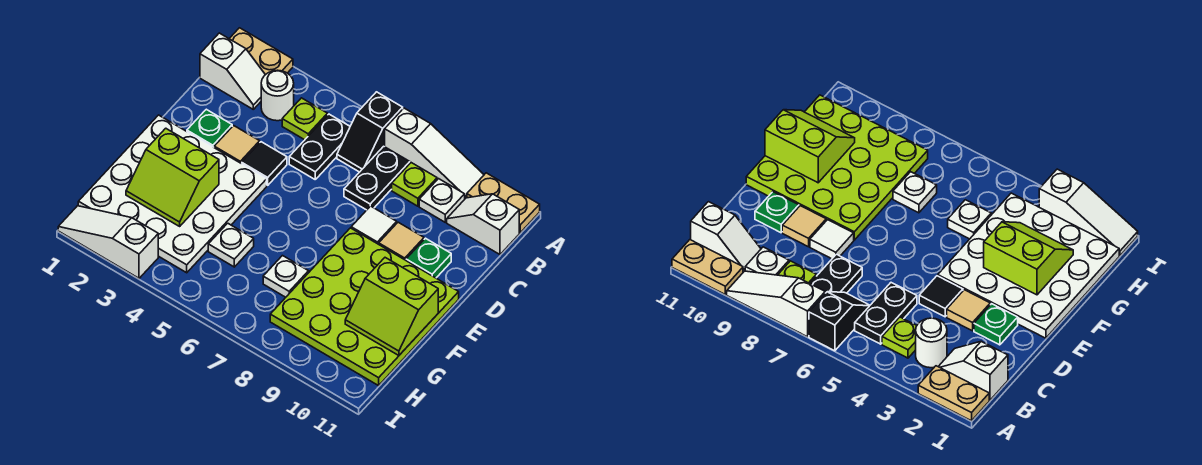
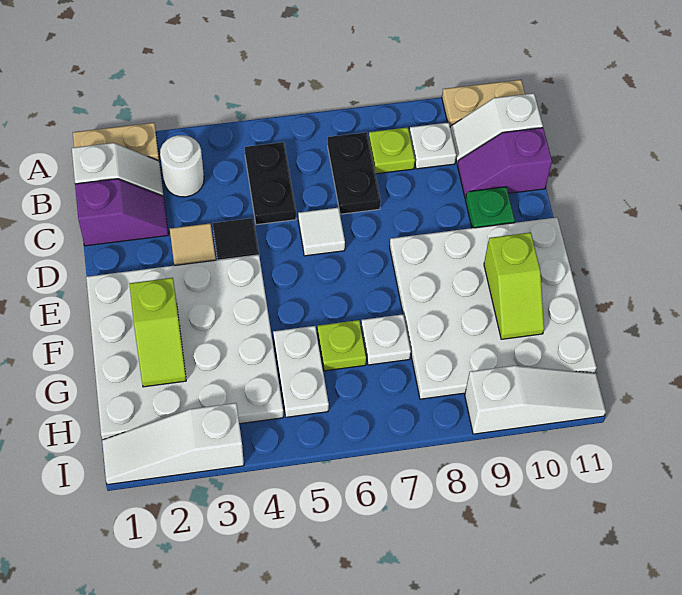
black 1x2 slope [337,92,403,172] -> none
white 1x3 slope [385,108,484,198] -> white 1x3 slope moved to [465,366,606,434]
lime 1x1 plate [282,98,328,140] -> lime 1x1 plate moved to [317,320,366,371]
none -> purple 1x2 slope [75,179,168,246]
none -> purple 1x2 slope [457,128,552,199]
green 1x1 plate [187,109,232,147] -> none
white 1x1 tile [351,206,397,244] -> white 1x1 tile moved to [298,208,345,256]
tan 1x1 tile [379,222,424,260] -> none
lime 4x4 plate [270,228,459,386] -> white 4x4 plate [390,218,596,399]
lime 2x2 slope [126,128,219,226] -> lime 1x2 slope [129,278,186,387]
lime 2x2 slope [345,258,438,356] -> lime 1x2 slope [484,233,544,339]
white 1x1 plate [208,223,254,267] -> white 1x2 plate [273,326,329,417]

